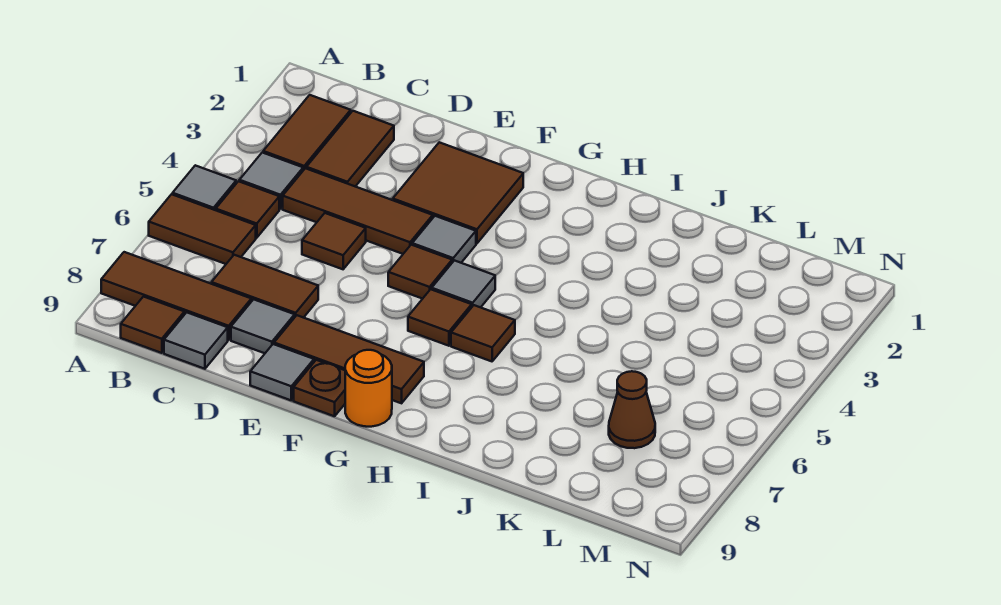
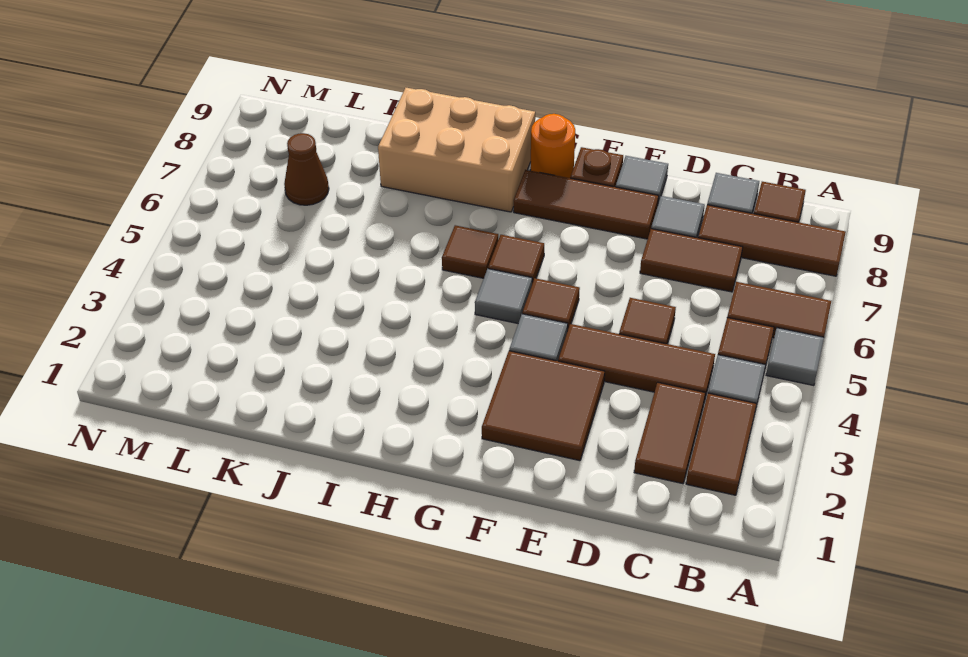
none -> tan 2x3 brick [378,88,535,212]

